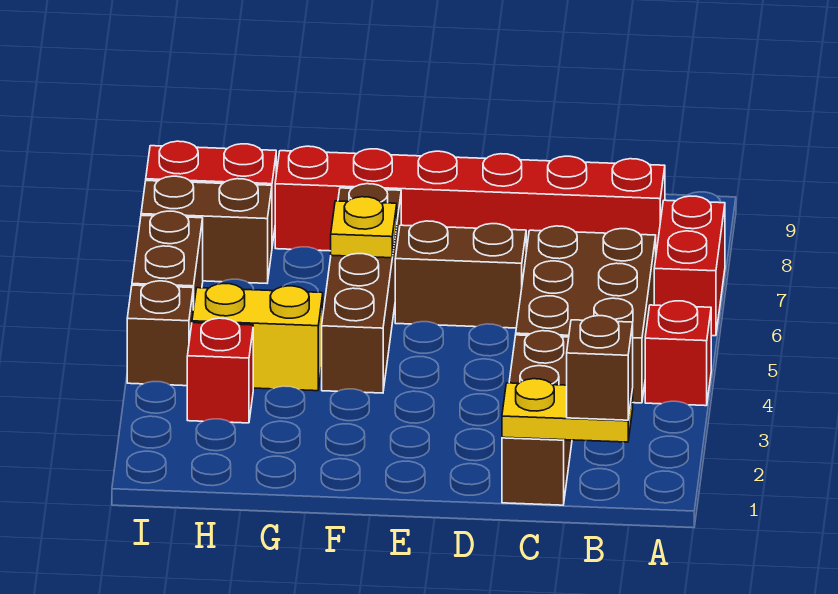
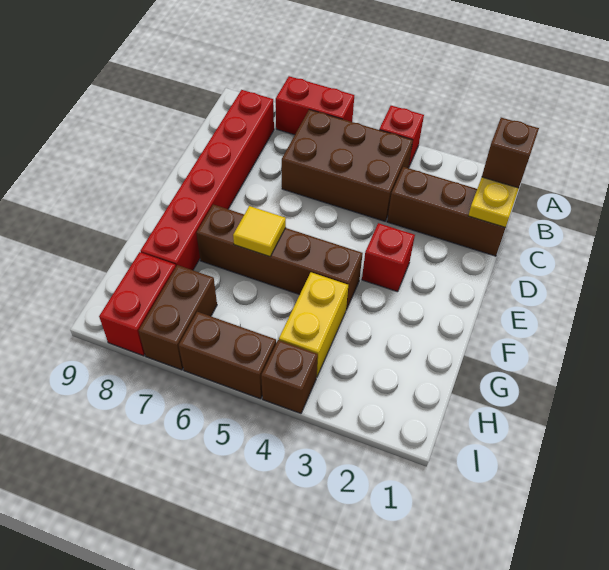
brown 1x2 brick [395,221,526,328] -> none
yellow 1x1 plate [331,197,397,258] -> yellow 1x1 tile [233,206,286,257]
red 1x1 brick [187,318,253,423] -> red 1x1 brick moved to [362,223,415,292]

